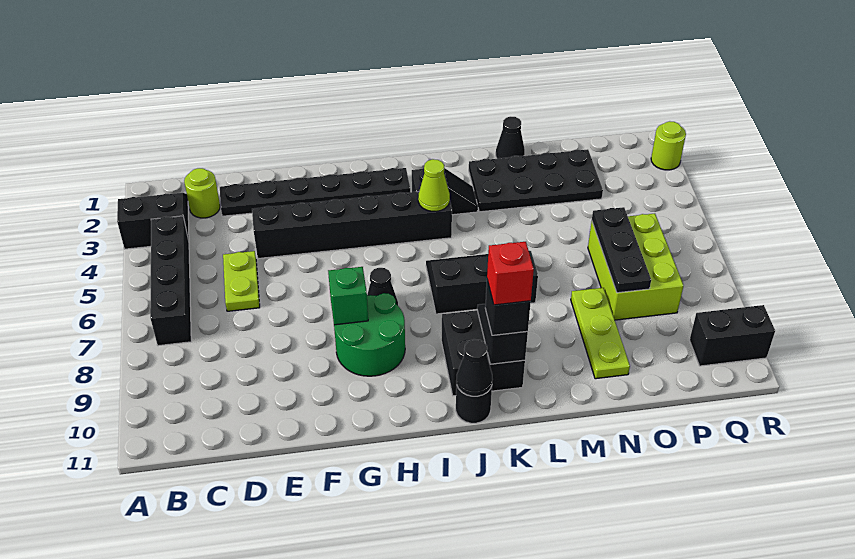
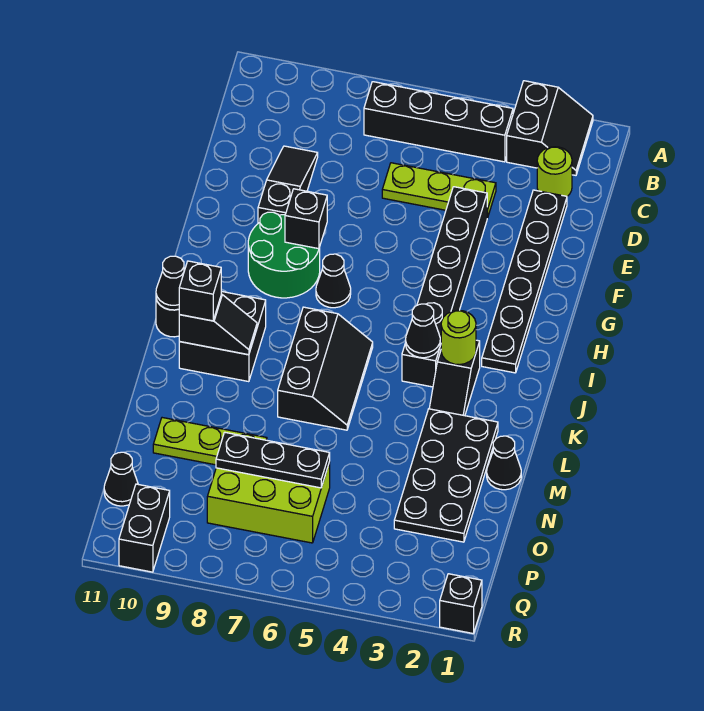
lime 1x2 plate [223,251,260,311] -> lime 1x3 plate [382,163,496,218]
none -> black 1x3 slope [258,146,318,223]
green 1x1 brick [328,267,368,325] -> black 1x1 brick [285,189,327,249]
lime 1x1 cone [418,159,450,211] -> black 1x1 cone [406,304,440,358]
red 1x1 brick [487,242,534,305] -> none
none -> black 1x1 cone [104,452,138,506]
none -> black 1x1 brick [440,574,482,634]
lime 1x1 round brick [651,121,686,170] -> lime 1x1 round brick moved to [441,310,476,365]

